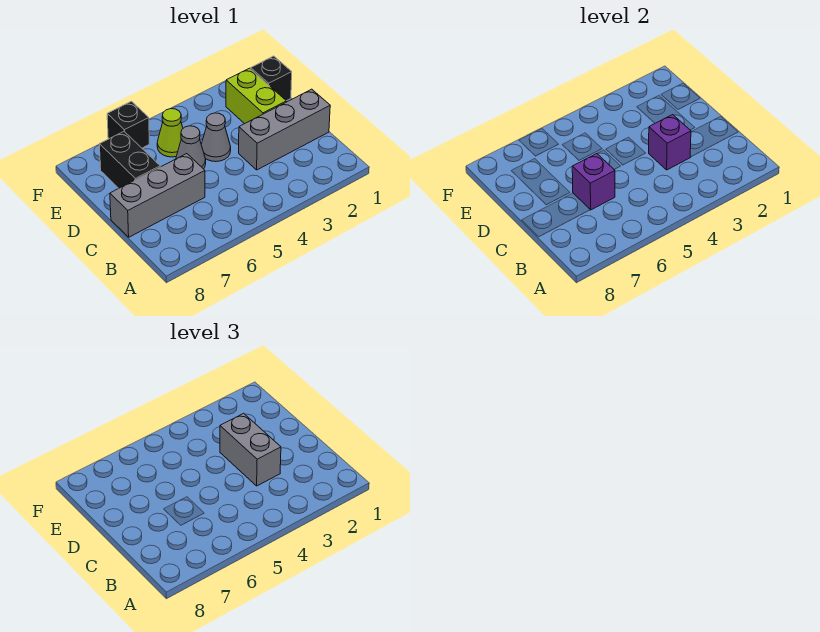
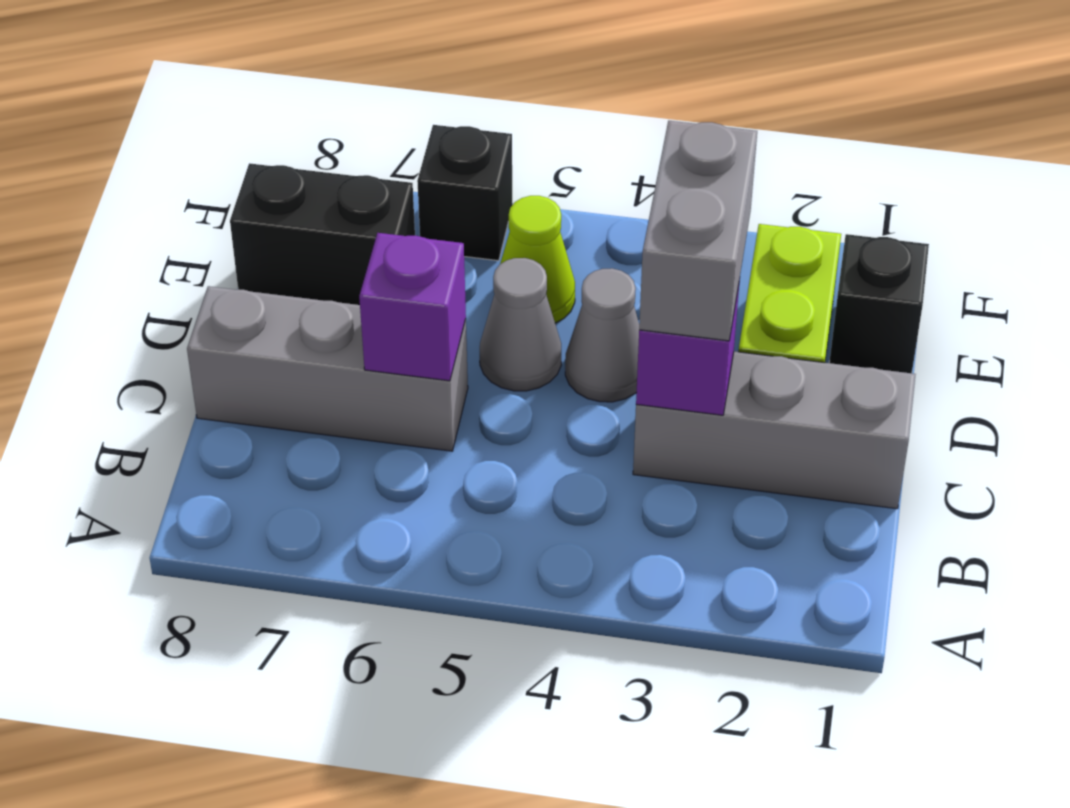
black 1x2 brick [99,132,160,188] -> black 1x2 brick turned to [230,163,415,305]

